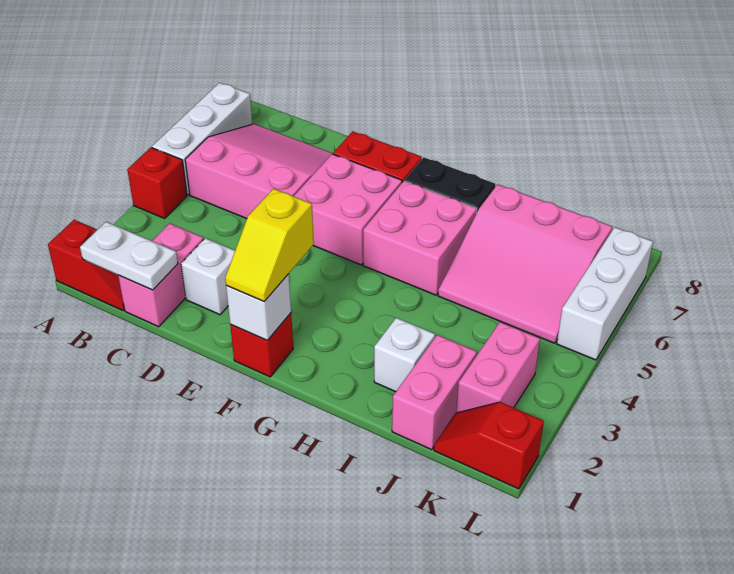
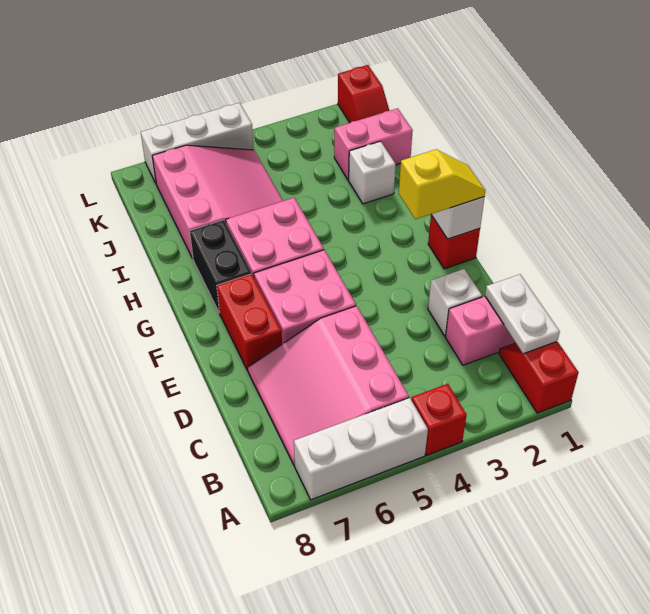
pink 1x2 brick [456,322,540,413] -> none

